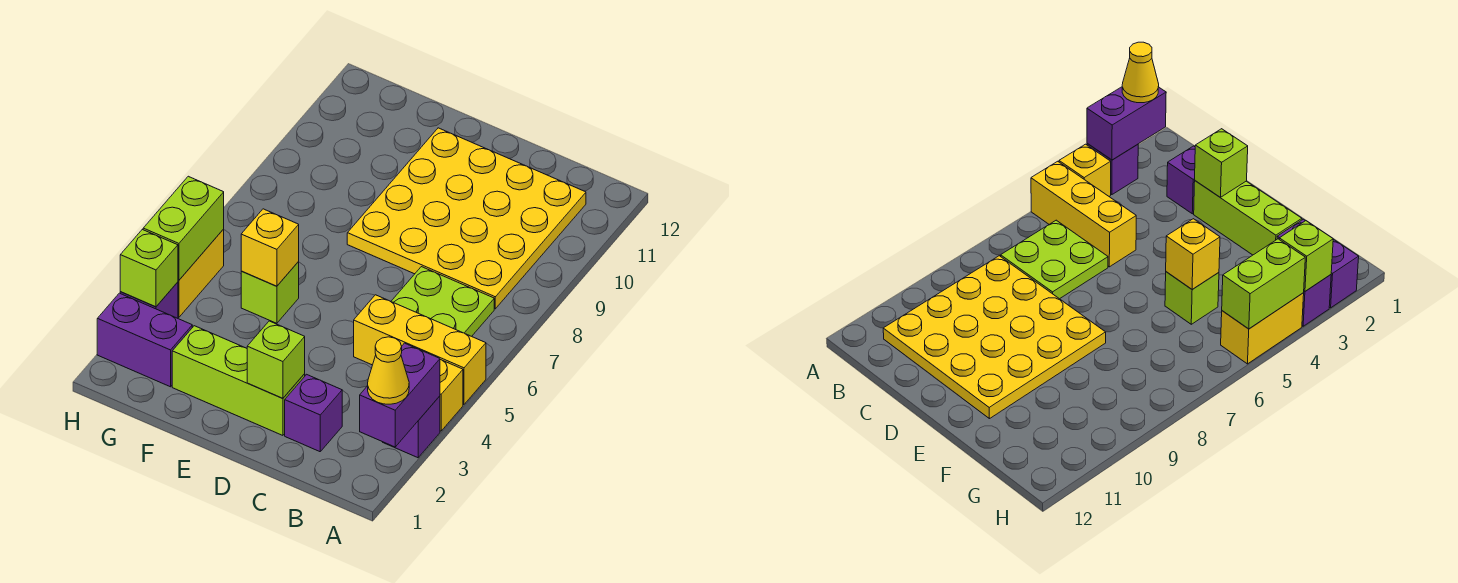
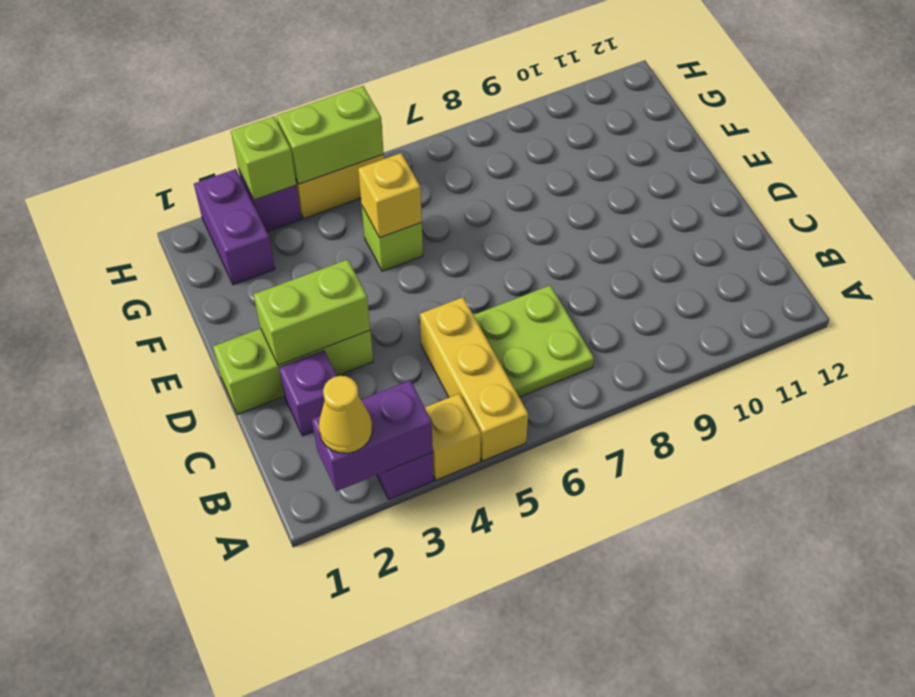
yellow 4x4 plate [347,128,586,309] -> none
lime 1x3 brick [172,326,305,435] -> lime 1x3 brick turned to [213,328,373,414]
lime 1x1 brick [247,321,305,398] -> lime 1x2 brick [254,260,370,365]

